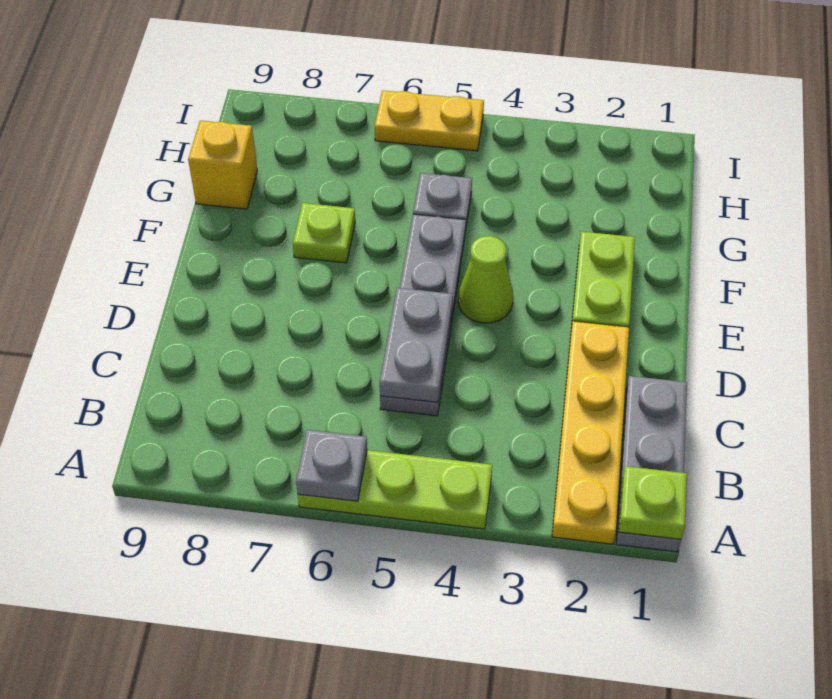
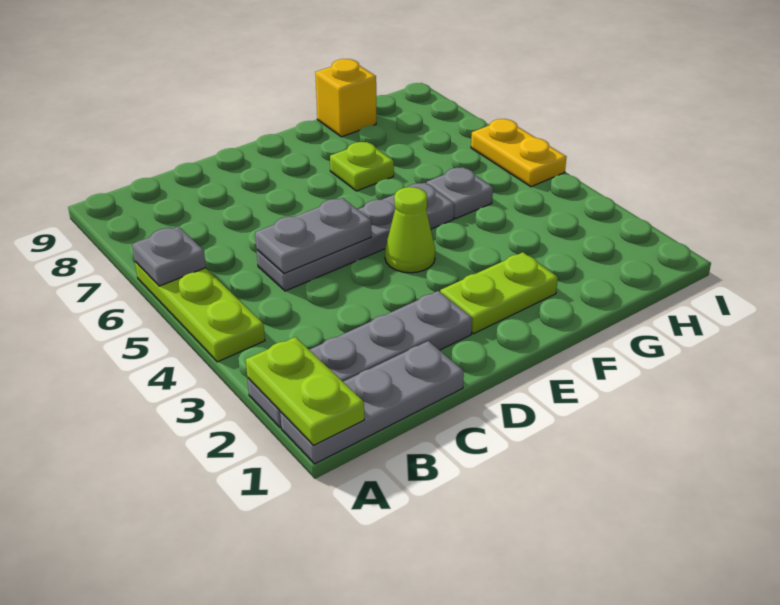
lime 1x1 plate [619,466,687,539] -> lime 1x2 plate [246,337,364,445]
yellow 1x4 plate [552,321,629,544] -> grey 1x4 plate [247,291,472,428]

